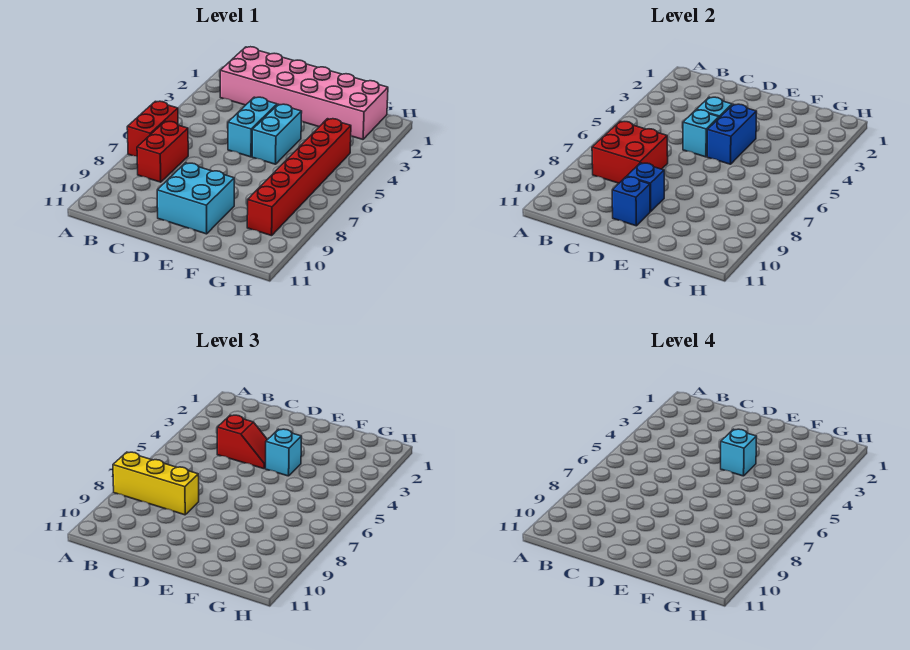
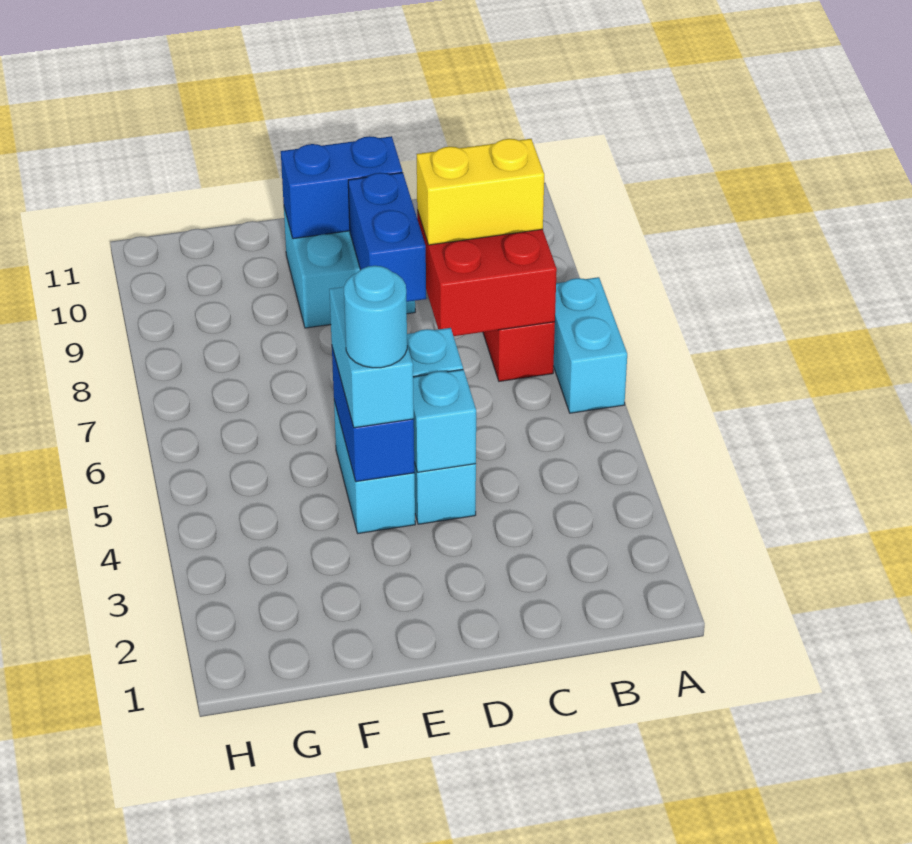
red 1x2 brick [127,101,178,156] -> cyan 1x2 brick [553,277,627,413]
yellow 1x3 brick [113,452,199,515] -> yellow 1x2 brick [417,139,544,245]
pink 2x6 brick [220,47,388,139] -> none
red 1x2 slope [217,415,267,469] -> none
blue 1x1 brick [627,163,664,212] -> blue 1x2 brick [348,173,426,302]
blue 1x1 brick [612,177,650,226] -> blue 1x2 brick [281,136,403,239]
cyan 1x1 brick [266,429,302,476] -> cyan 1x2 brick [329,287,414,428]
cyan 1x1 brick [721,429,757,476] -> cyan 1x1 round brick [344,266,407,368]
red 1x6 brick [247,119,351,236] -> none

